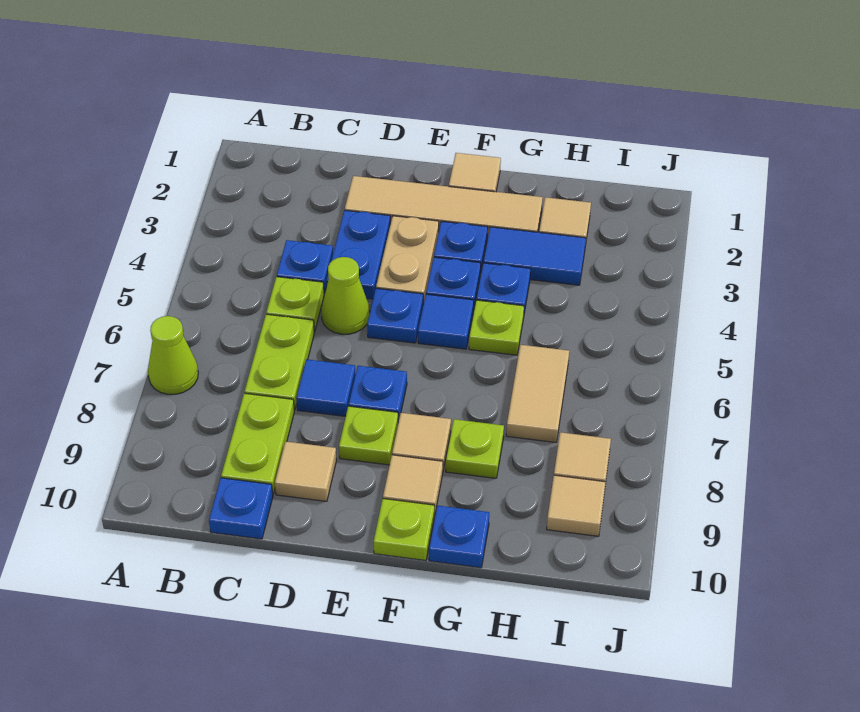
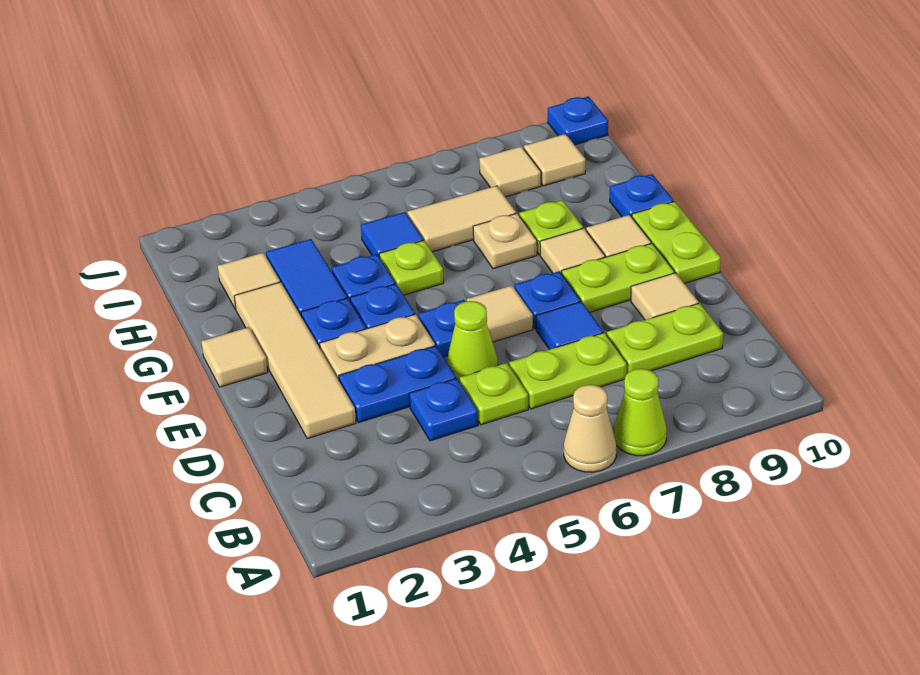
none -> tan 1x1 cone [564,385,616,472]
blue 1x1 plate [209,478,273,539] -> blue 1x1 plate moved to [548,96,608,145]
none -> tan 1x1 tile [467,285,533,342]
lime 1x1 plate [339,406,398,465] -> lime 1x2 plate [562,243,674,312]
blue 1x1 tile [418,294,474,349] -> blue 1x1 tile moved to [361,212,423,258]
lime 1x1 plate [373,499,435,560] -> lime 1x2 plate [632,201,721,284]
none -> tan 1x1 plate [473,213,537,269]

